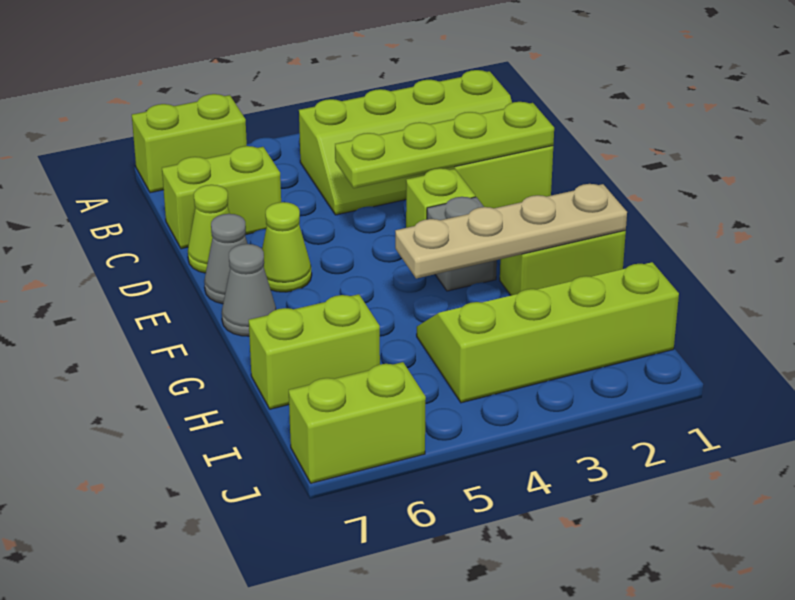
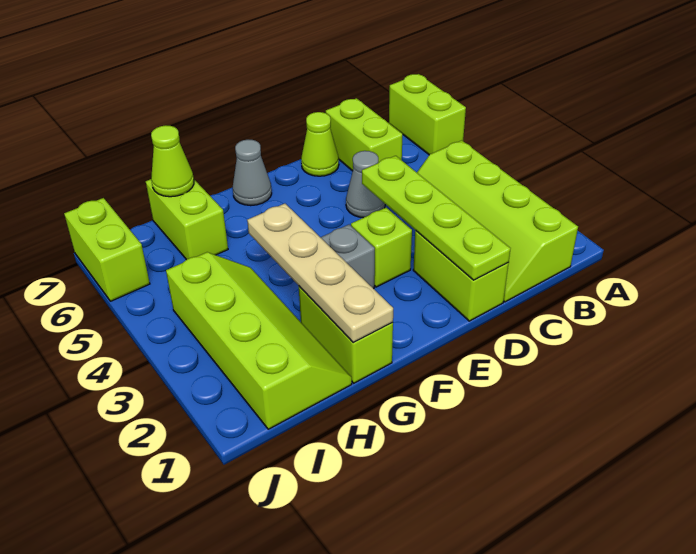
lime 1x1 cone [262,202,312,292] -> lime 1x1 cone moved to [151,125,194,197]
grey 1x1 cone [204,214,248,304] -> grey 1x1 cone moved to [346,151,385,218]

